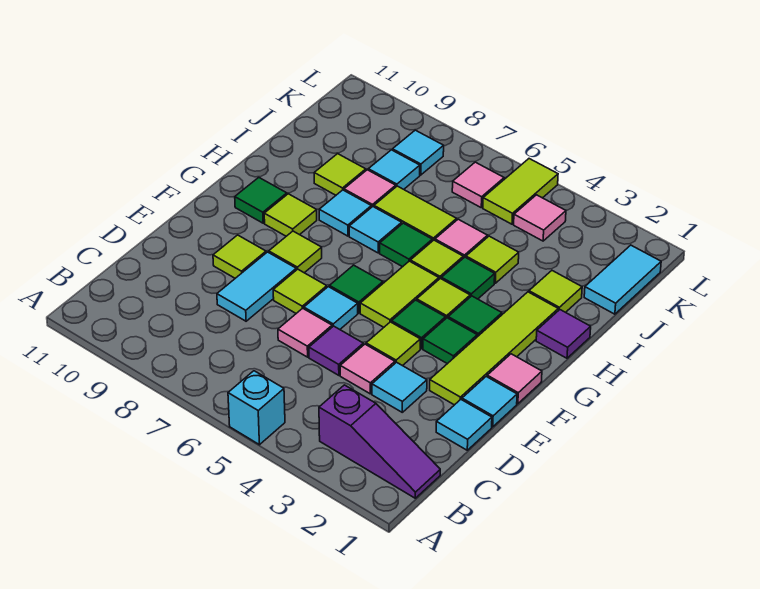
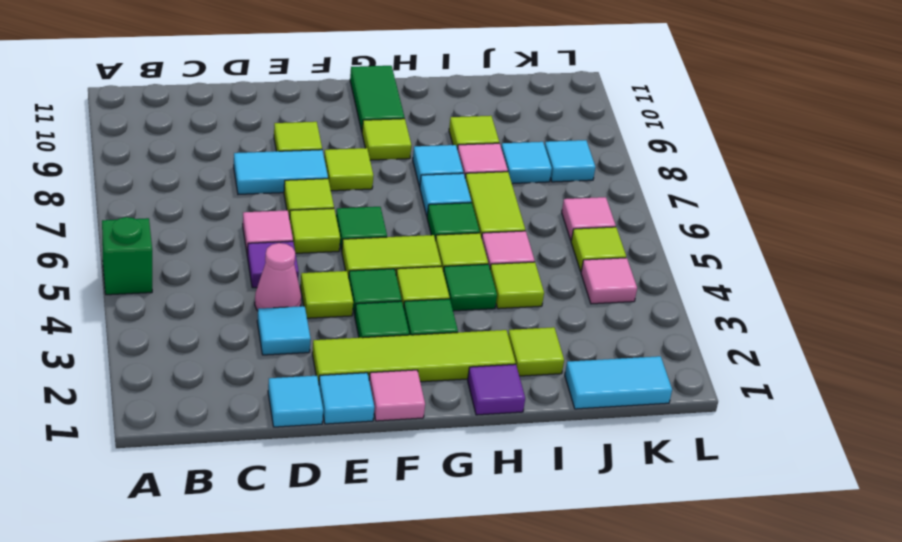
cyan 1x1 brick [228,371,285,445] -> green 1x1 brick [102,217,152,295]
purple 1x3 slope [319,385,440,498] -> none
pink 1x1 tile [340,344,395,394] -> pink 1x1 cone [255,243,301,311]
cyan 1x1 tile [304,287,358,329] -> lime 1x1 tile [290,208,340,253]
green 1x1 tile [235,177,287,223] -> green 1x2 tile [350,66,405,131]
lime 1x2 tile [483,159,558,224] -> lime 1x1 tile [571,227,626,271]

